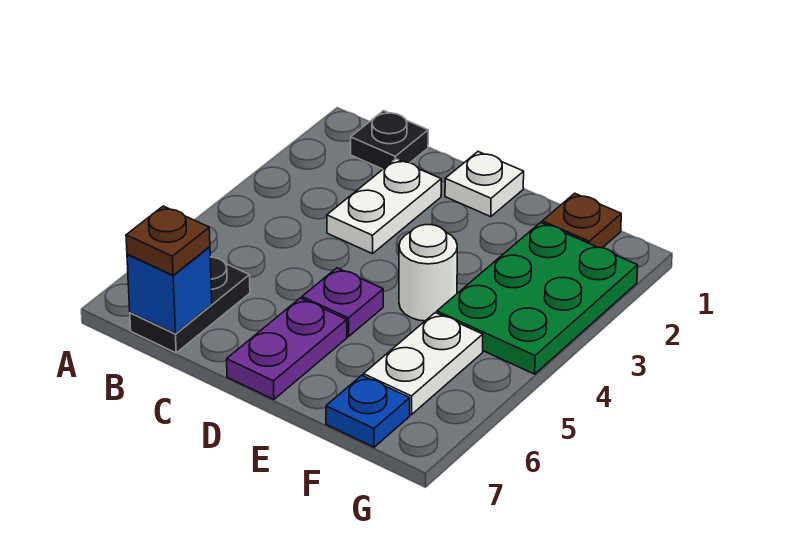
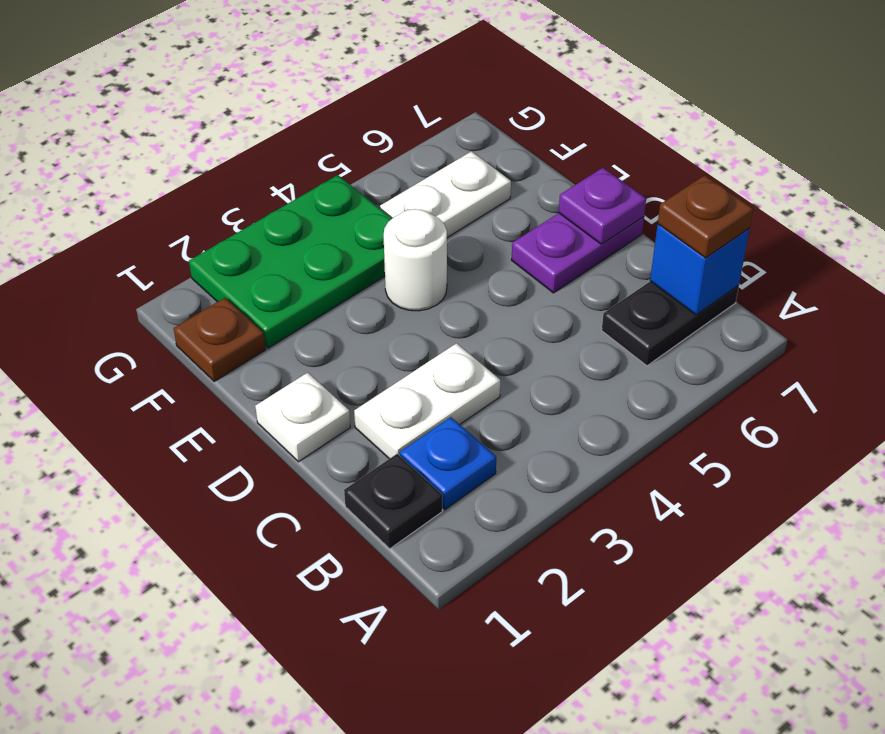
purple 1x1 plate [302,268,383,336] -> purple 1x1 plate moved to [559,168,646,244]
blue 1x1 plate [326,375,410,447] -> blue 1x1 plate moved to [400,417,496,509]

